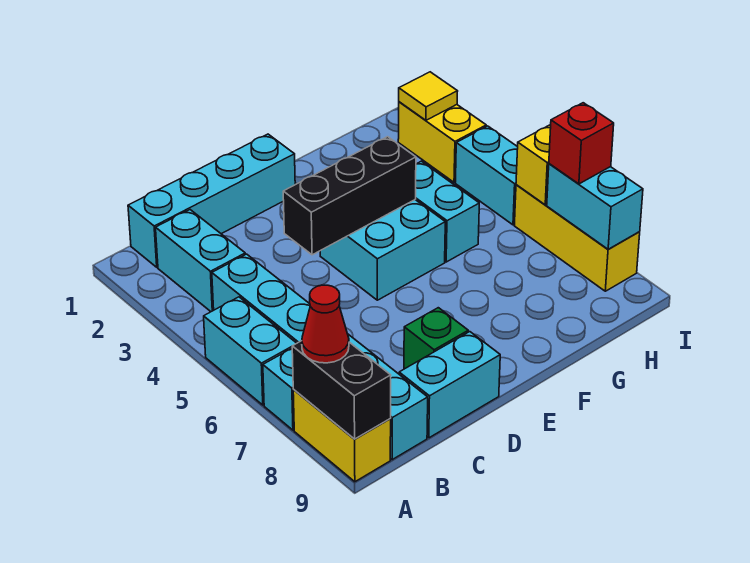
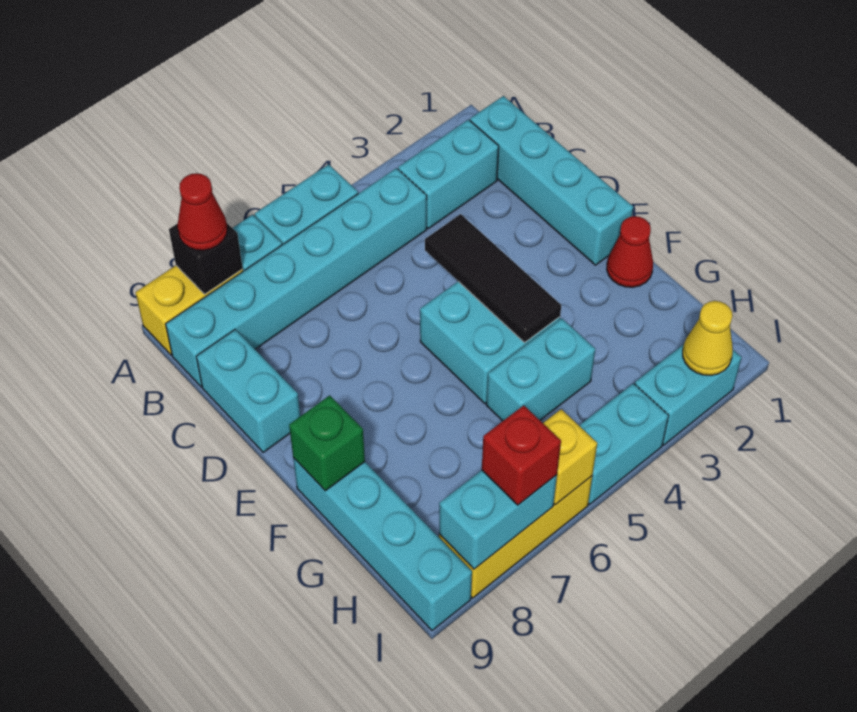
black 1x2 brick [292,341,391,439] -> black 1x1 brick [169,223,243,294]
black 1x3 brick [283,137,416,255] -> black 1x3 tile [425,214,561,342]
green 1x1 brick [404,308,468,369] -> green 1x1 brick moved to [289,395,365,491]
none -> red 1x1 cone [607,216,653,287]
none -> cyan 1x4 brick [293,458,472,631]
yellow 1x2 brick [398,102,486,182] -> cyan 1x2 brick [635,344,742,445]
yellow 1x1 tile [399,72,458,120] -> yellow 1x1 cone [683,301,733,375]

